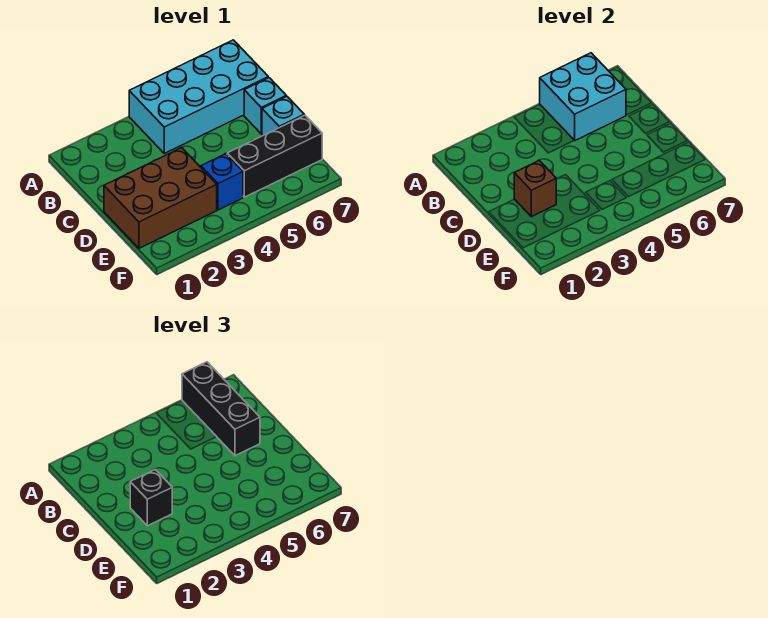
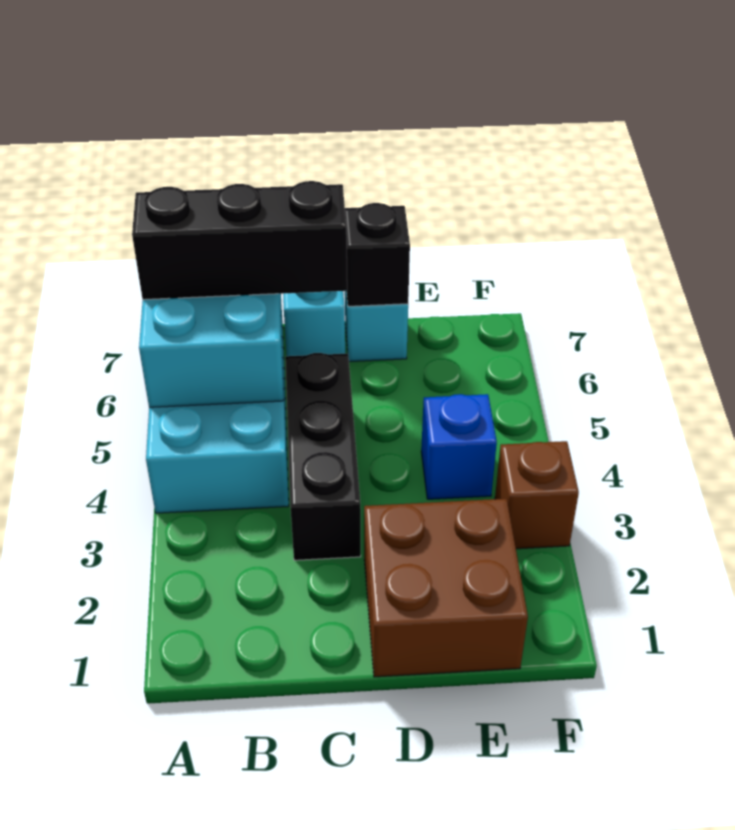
brown 2x3 brick [104,148,217,248] -> brown 2x2 brick [364,499,528,677]
brown 1x1 brick [514,160,556,217] -> brown 1x1 brick moved to [495,441,579,549]
black 1x1 brick [130,469,172,526] -> black 1x1 brick moved to [345,203,410,306]
black 1x3 brick [227,115,322,197] -> black 1x3 brick moved to [285,353,361,560]

